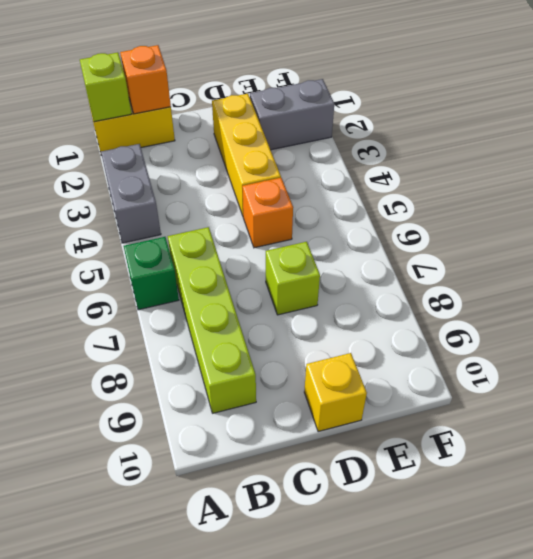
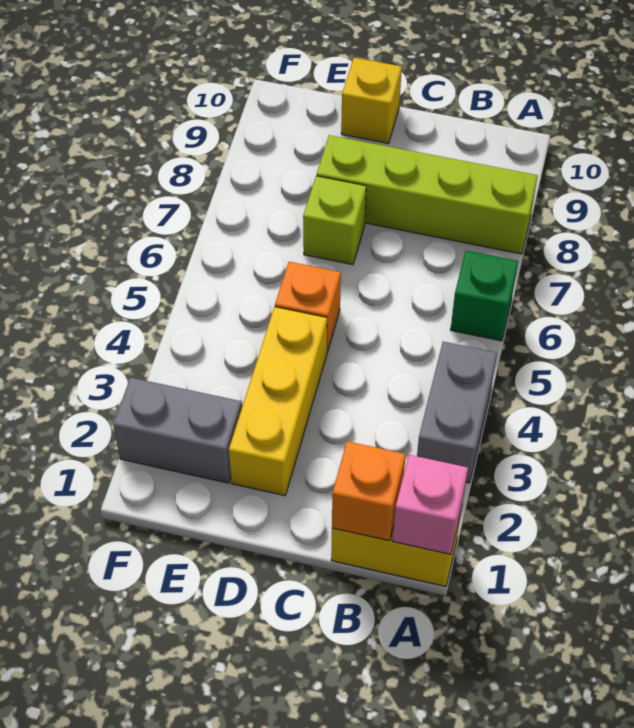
lime 1x1 brick [80,52,131,122] -> pink 1x1 brick [393,455,468,554]
lime 1x4 brick [168,227,256,413] -> lime 1x4 brick turned to [317,135,538,254]

